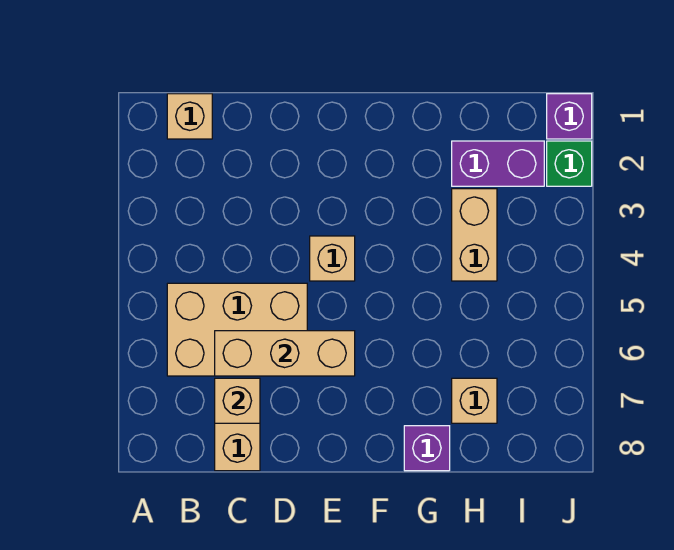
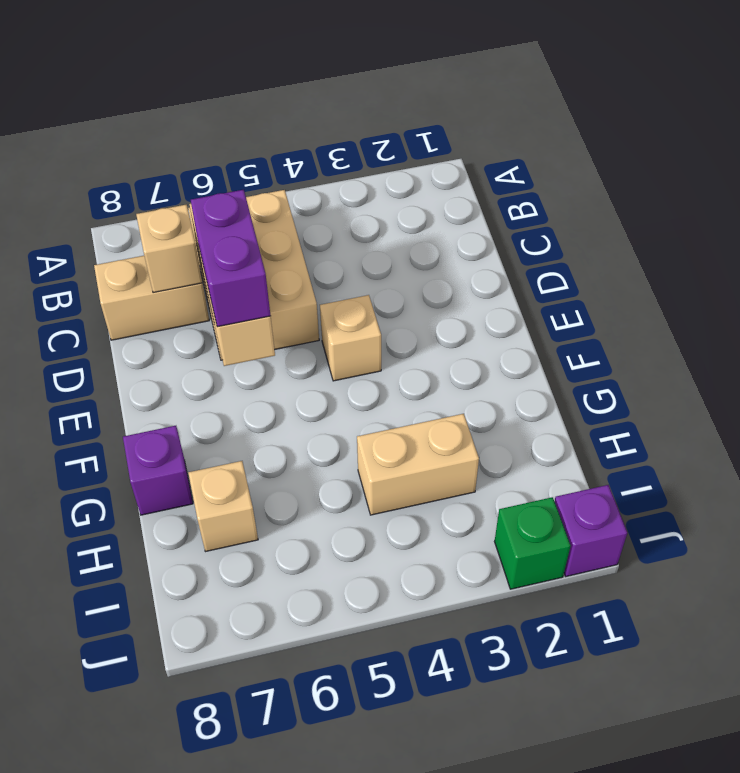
tan 1x1 brick [167,94,212,139] -> none
purple 1x2 brick [452,141,544,186] -> purple 1x2 brick moved to [191,190,270,327]

